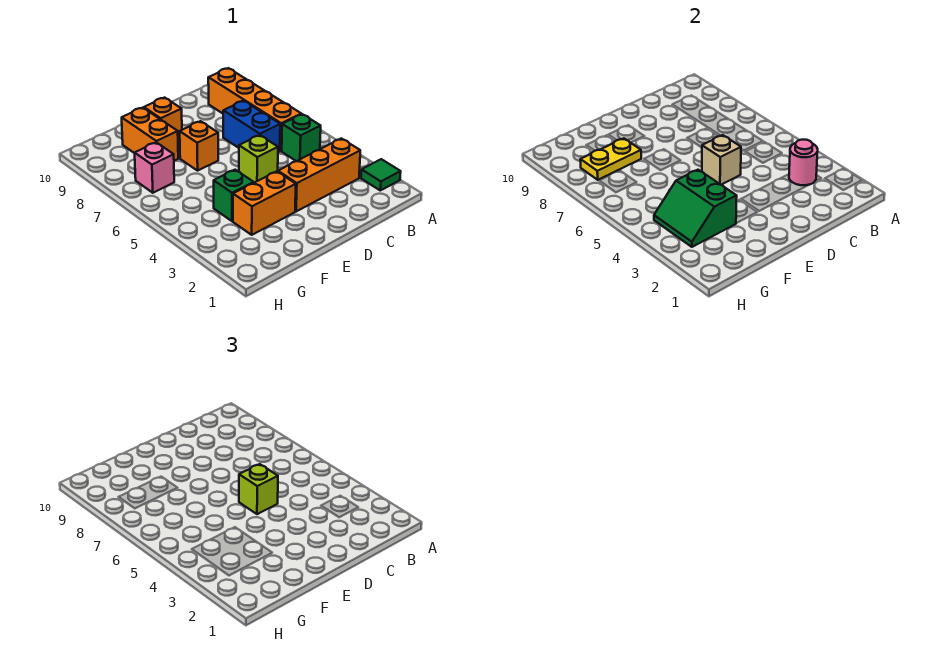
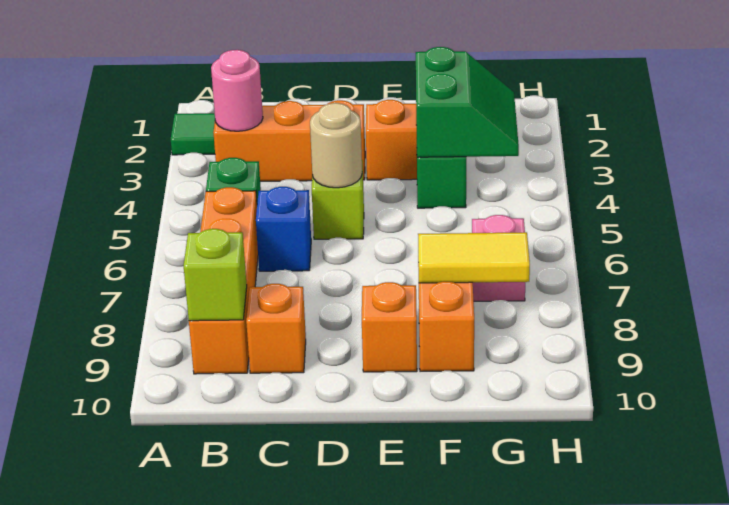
blue 1x2 brick [223,101,280,152] -> blue 1x1 brick [256,187,311,271]
tan 1x1 brick [702,135,741,185] -> tan 1x1 round brick [310,103,362,188]
lime 1x1 brick [239,464,278,514] -> lime 1x1 brick moved to [184,229,247,321]
orange 1x1 brick [180,121,218,171] -> orange 1x1 brick moved to [246,284,306,373]
yellow 1x2 plate [580,138,641,180] -> yellow 1x2 tile [418,232,530,283]

